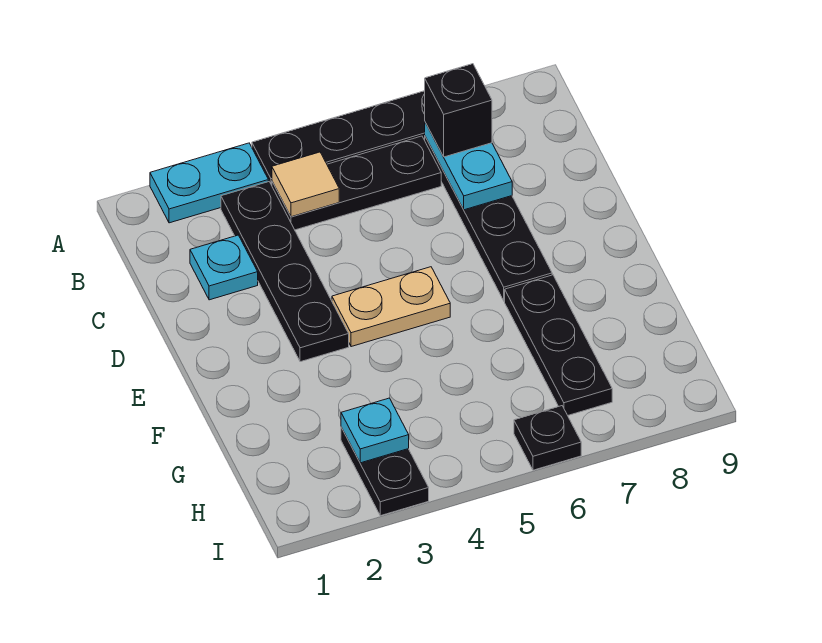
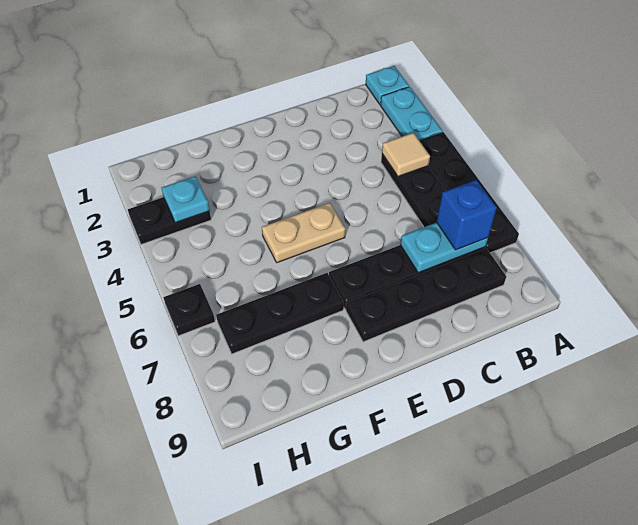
black 1x4 plate [221,182,349,362] -> black 1x4 plate moved to [346,248,506,342]
black 1x1 brick [425,64,492,157] -> blue 1x1 brick [437,180,497,250]
cyan 1x1 plate [190,235,258,300] -> cyan 1x1 plate moved to [366,66,409,105]
tan 1x2 plate [332,267,450,347] -> tan 1x2 plate turned to [262,203,345,263]

